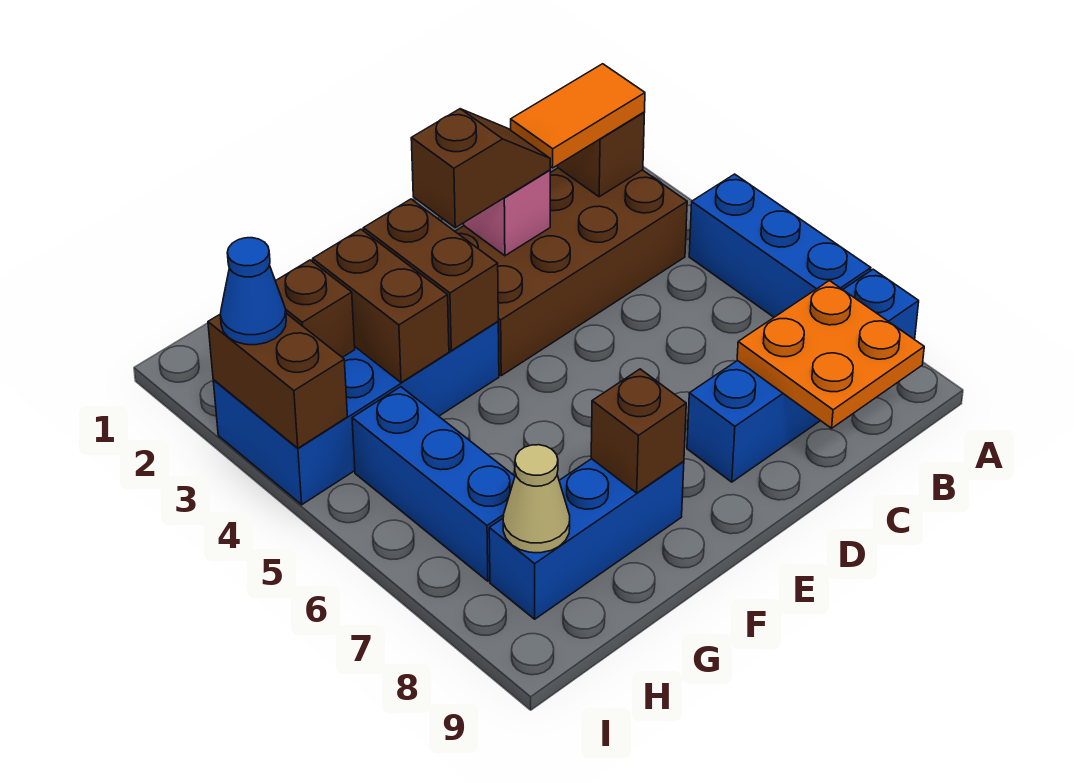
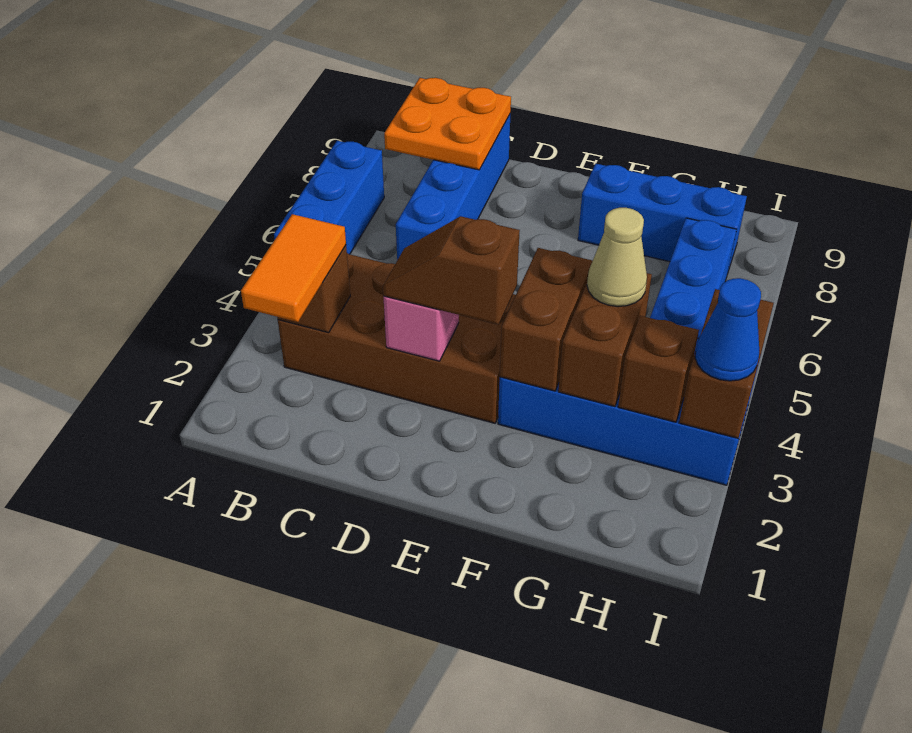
blue 1x4 brick [687,269,919,482] -> blue 1x4 brick turned to [396,113,511,260]
orange 1x2 tile [511,64,645,168] -> orange 1x2 tile turned to [241,214,346,322]
brown 1x1 brick [591,369,686,493] -> none
tan 1x1 cone [503,445,570,553] -> tan 1x1 cone moved to [587,208,647,307]

